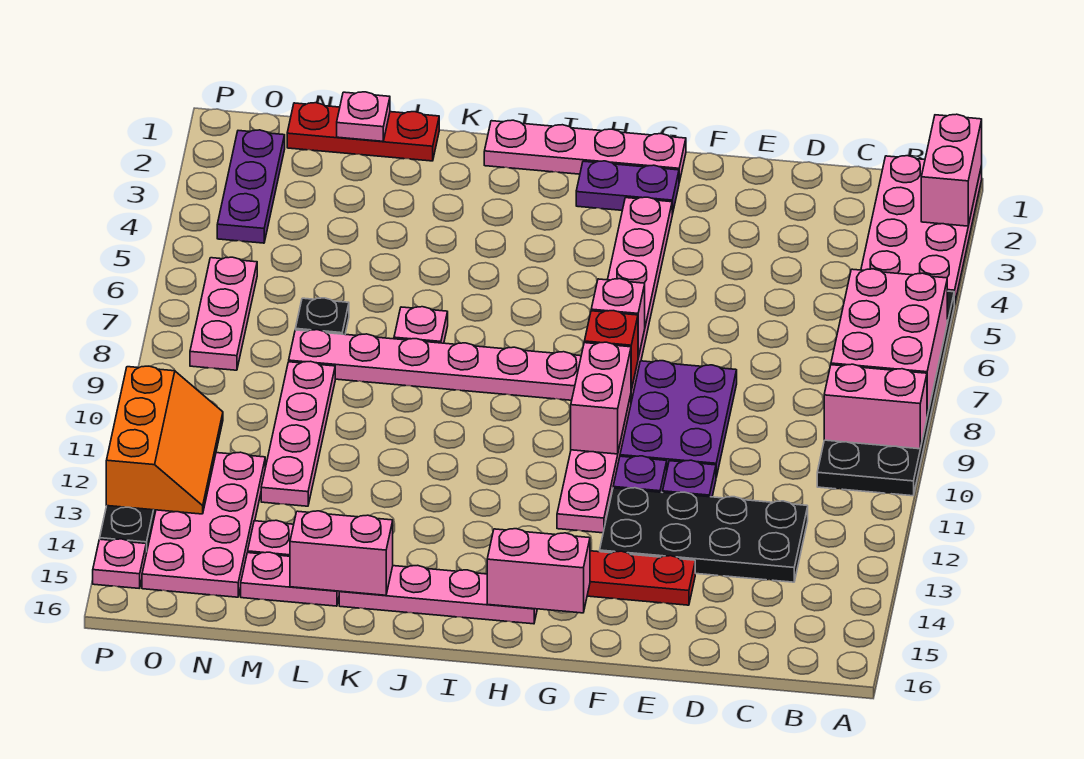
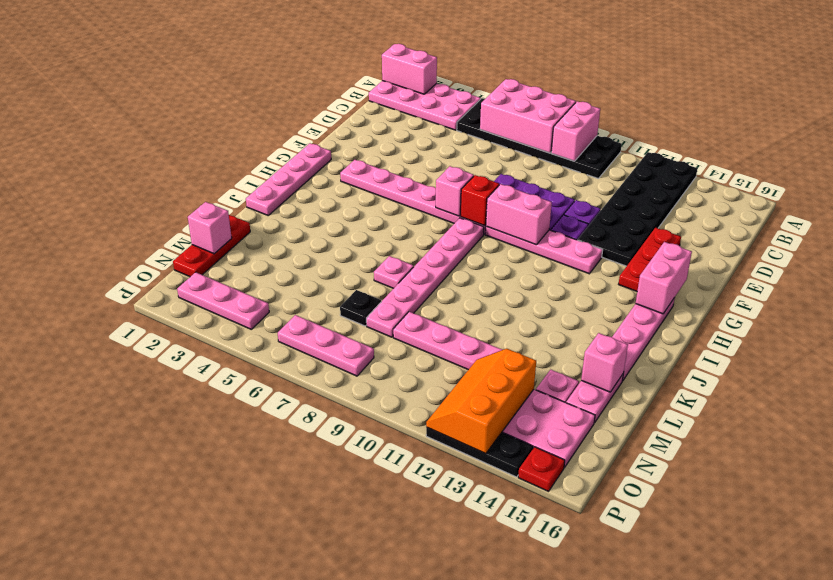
black 2x4 plate [600,488,808,582] -> black 2x6 plate [578,152,698,266]
purple 1x2 plate [576,161,679,215] -> none
pink 1x2 brick [290,511,393,595] -> pink 1x1 brick [581,333,628,392]
pink 1x1 plate [337,92,390,141] -> pink 1x1 brick [188,202,232,254]
purple 1x3 plate [217,130,285,243] -> pink 1x3 plate [177,272,269,329]
orange 2x3 slope [106,366,223,514] -> orange 2x3 slope turned to [426,349,536,454]
pink 1x1 plate [93,539,146,589] -> red 1x1 plate [518,447,565,491]

